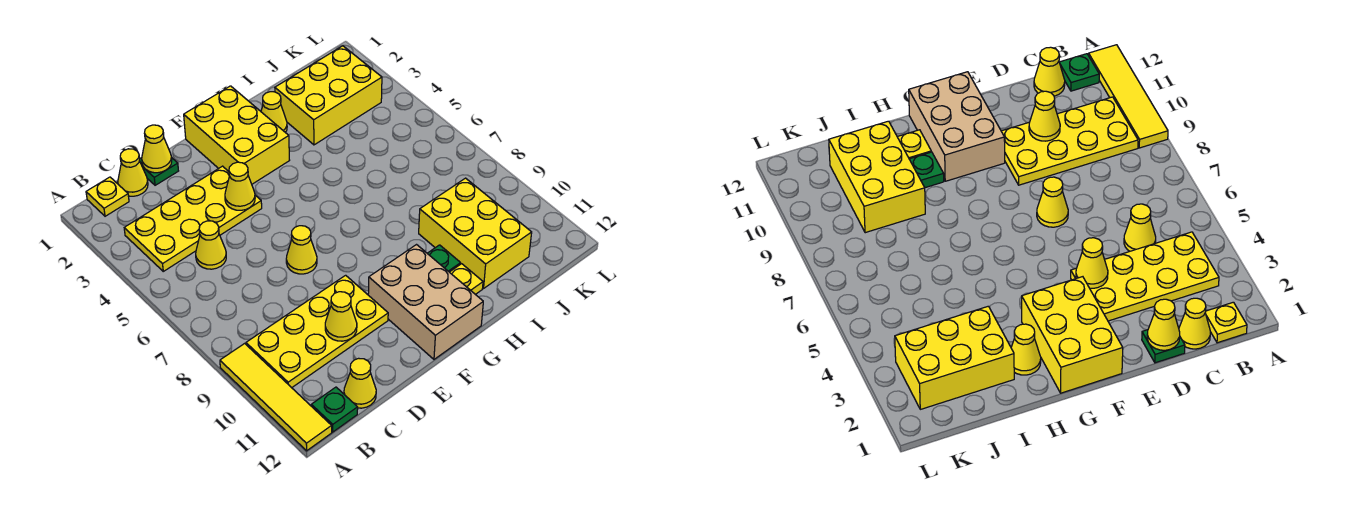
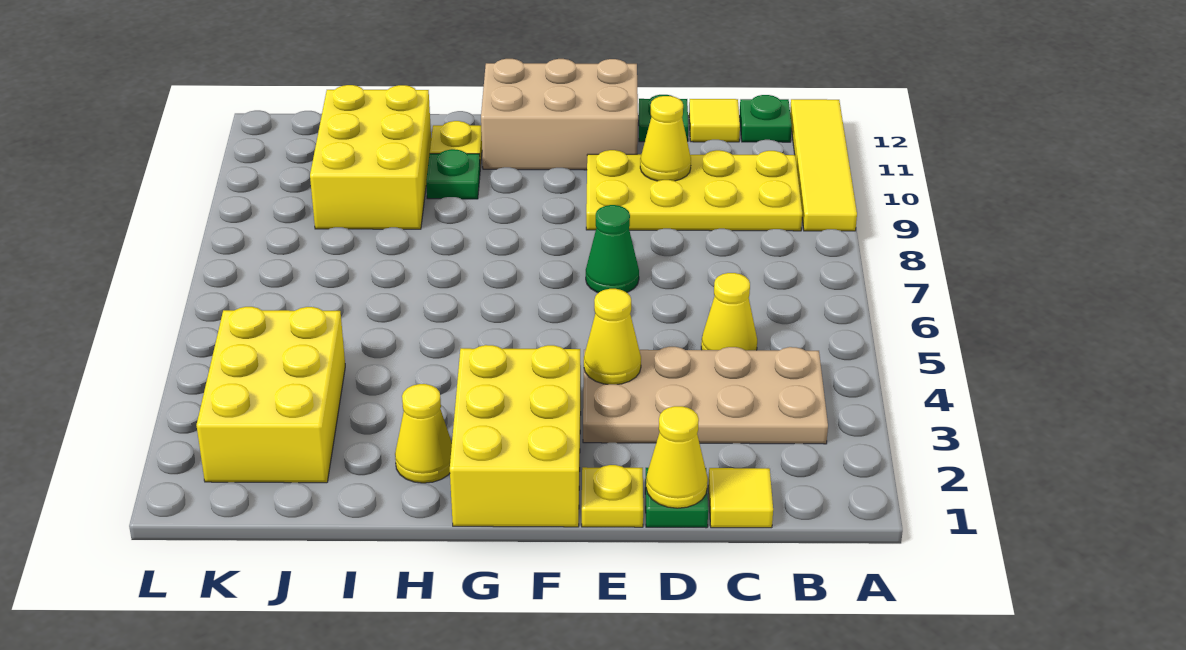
yellow 1x1 plate [86,177,129,216] -> yellow 1x1 plate moved to [582,465,643,527]
yellow 2x4 plate [124,166,262,271] -> tan 2x4 plate [583,347,828,444]
yellow 1x1 cone [118,149,148,196] -> yellow 1x1 tile [708,468,773,528]
yellow 1x1 cone [344,358,376,408] -> yellow 1x1 tile [689,99,740,142]
none -> green 1x1 plate [639,95,688,142]
yellow 1x1 cone [286,226,317,274] -> green 1x1 cone [586,205,639,293]
tan 2x3 brick [368,245,483,359] -> tan 2x3 brick turned to [481,59,638,170]
yellow 2x3 brick [275,46,382,145] -> yellow 2x3 brick turned to [196,307,345,483]

